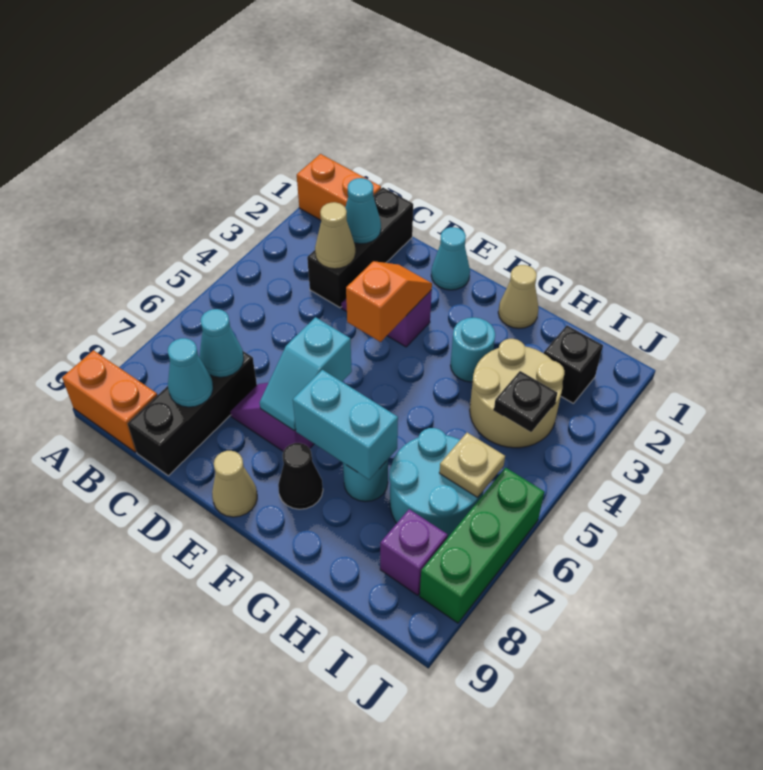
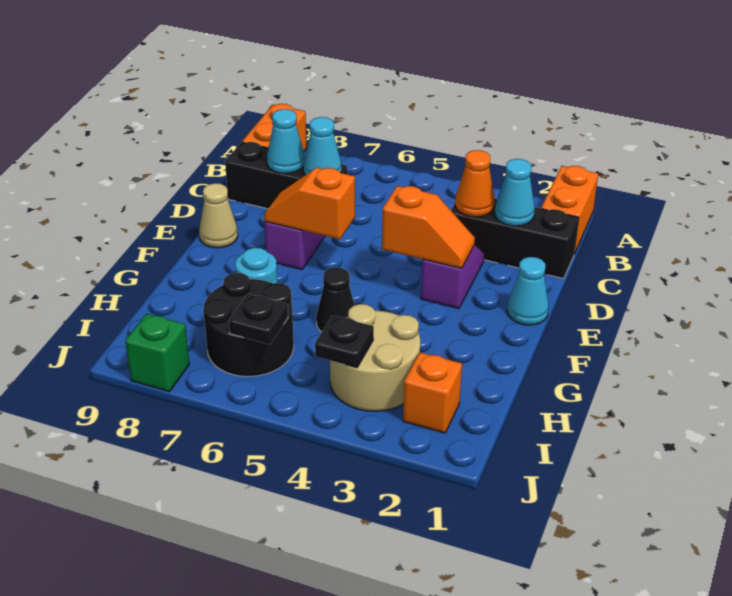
tan 1x1 cone [315,202,355,269] -> orange 1x1 cone [455,150,495,217]
cyan 1x2 slope [260,317,352,431] -> orange 1x2 slope [264,168,355,239]
cyan 1x2 brick [293,370,398,480] -> none
black 1x1 cone [278,443,323,509] -> black 1x1 cone moved to [316,267,355,332]
tan 1x1 cone [498,265,539,328] -> none
cyan 1x1 round brick [451,318,495,382] -> none
cyan 2x2 round brick [389,428,483,538] -> black 2x2 round brick [203,273,294,376]
black 1x1 brick [544,326,603,403] -> orange 1x1 brick [403,352,462,433]
tan 1x1 plate [439,433,505,498] -> black 1x1 plate [229,294,288,344]
purple 1x1 brick [380,509,448,595] -> none
green 1x3 brick [420,468,544,623] -> green 1x1 brick [125,314,189,392]

